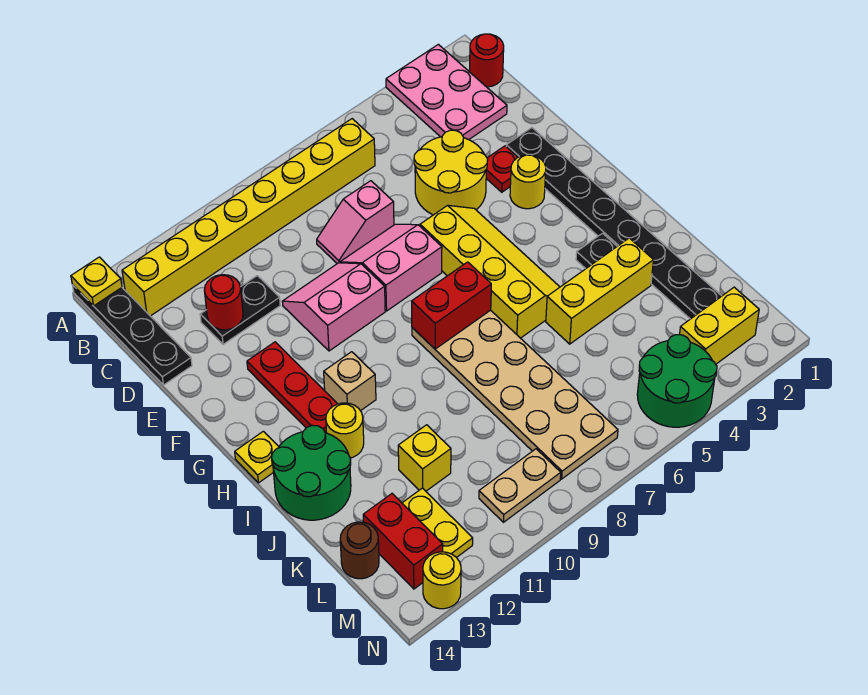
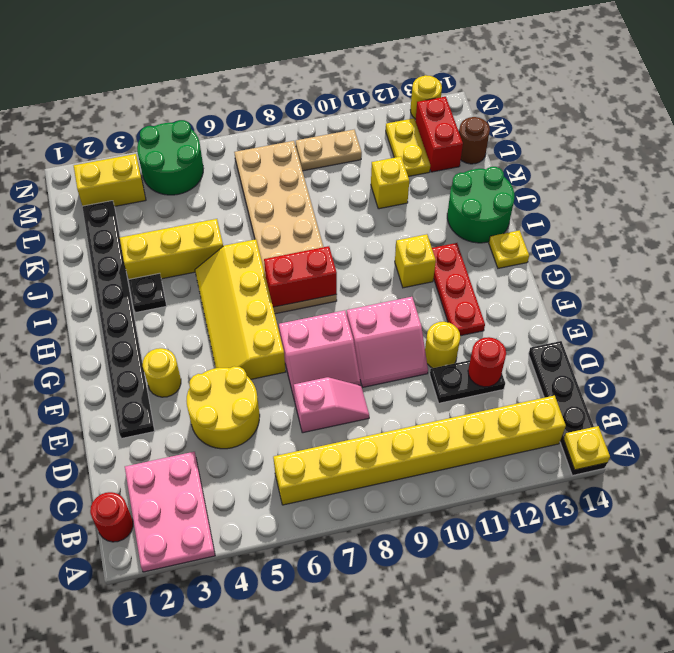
red 1x1 plate [486,146,518,192] -> none
tan 1x1 brick [324,352,376,411] -> yellow 1x1 brick [395,234,436,288]
yellow 1x1 round brick [326,403,364,458] -> yellow 1x1 round brick moved to [425,322,460,368]

